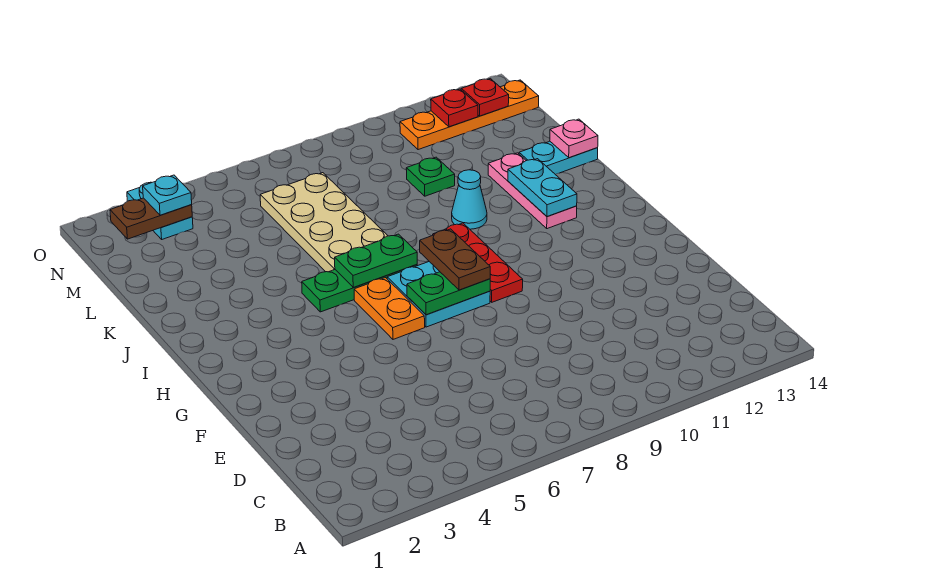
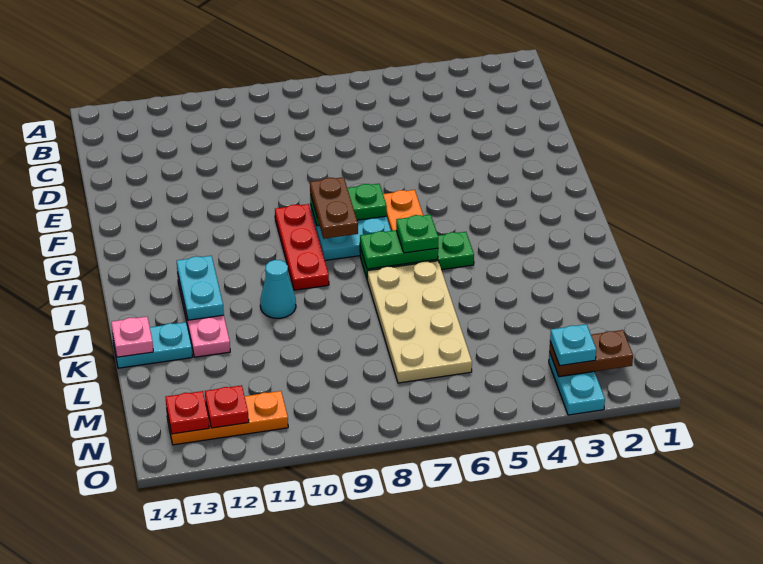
green 1x1 plate [406,157,455,196] -> green 1x1 plate moved to [396,214,438,253]
orange 1x4 plate [400,80,539,150] -> orange 1x3 plate [167,391,288,445]

